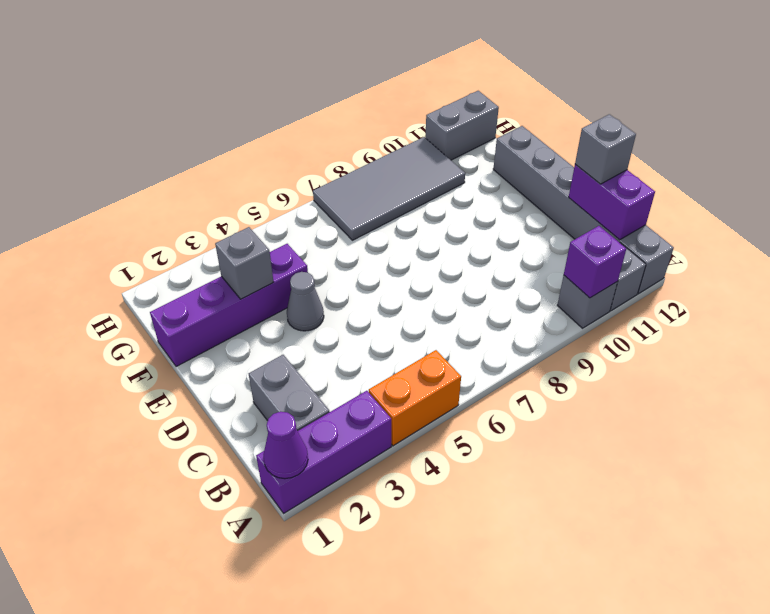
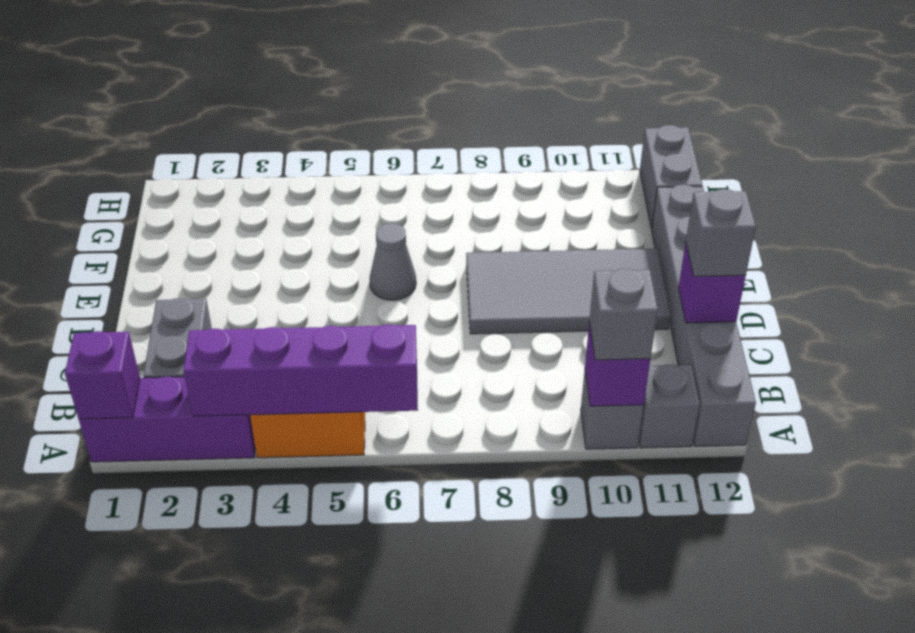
purple 1x1 cone [263,412,308,479] -> purple 1x1 brick [65,331,140,419]
purple 1x2 brick [569,164,655,240] -> purple 1x1 brick [678,243,746,323]
grey 1x1 cone [287,272,324,331] -> grey 1x1 cone moved to [370,223,416,300]
purple 1x4 brick [150,244,308,367] -> purple 1x4 brick moved to [183,324,418,416]
grey 1x1 brick [215,227,273,299] -> grey 1x1 brick moved to [589,269,658,360]
grey 2x4 tile [313,137,465,240] -> grey 2x4 tile moved to [466,249,671,334]
grey 1x2 brick [425,91,499,160] -> grey 1x2 brick turned to [640,125,702,228]

